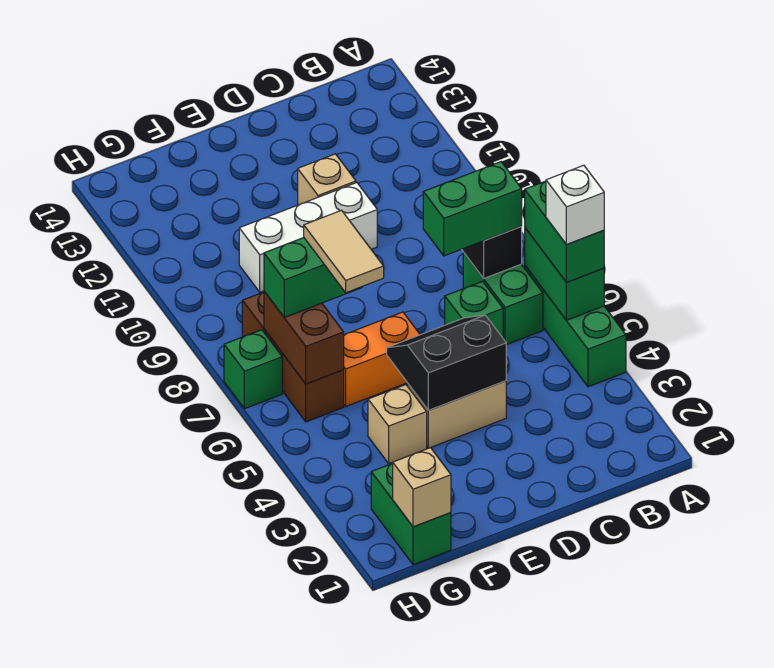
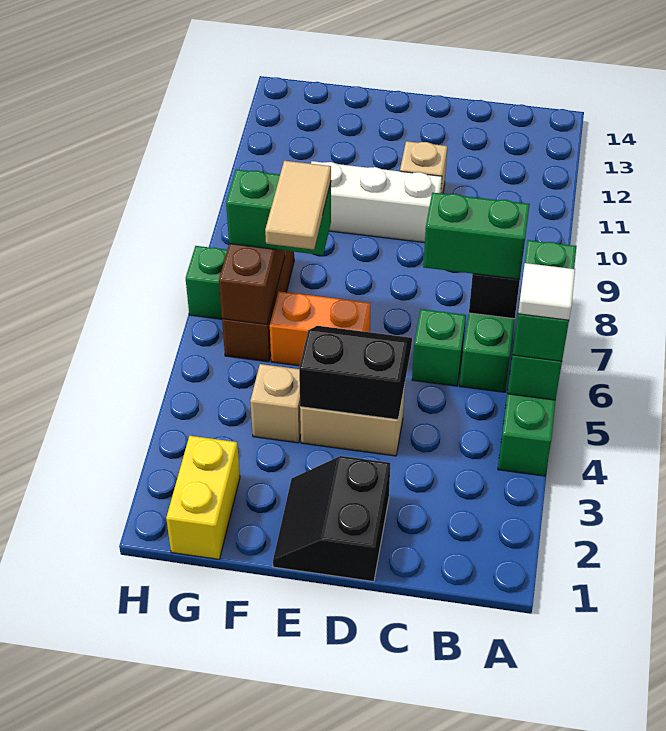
white 1x1 brick [546,165,604,244] -> white 1x1 tile [518,263,575,320]
none -> black 2x2 slope [273,456,390,582]
green 1x2 brick [371,464,451,565] -> yellow 1x2 brick [166,436,240,559]
tan 1x1 brick [392,448,451,527] -> none

